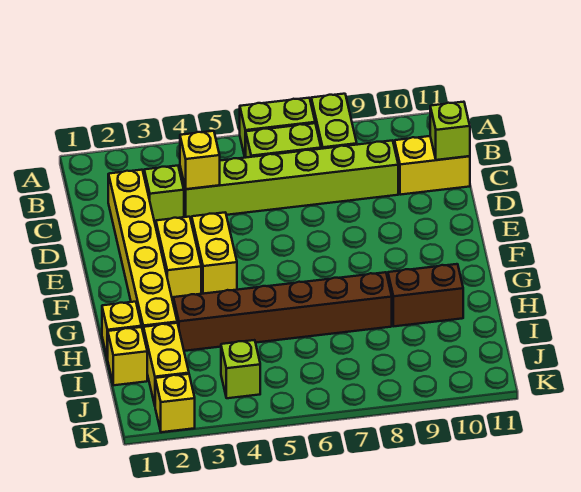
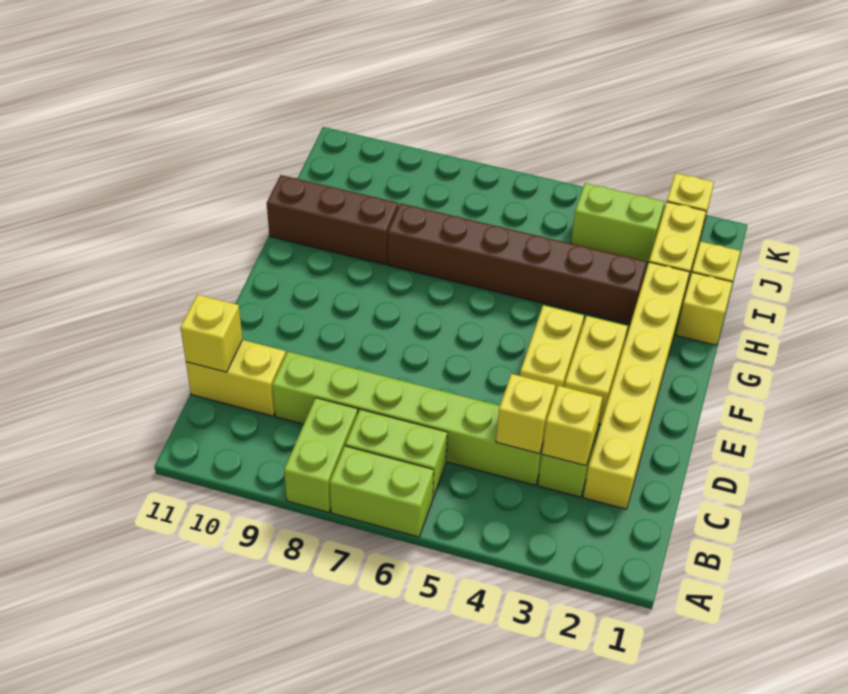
none -> yellow 1x1 brick [542,386,602,466]
lime 1x1 brick [430,102,470,160] -> yellow 1x1 brick [180,295,242,372]
brown 1x2 brick [388,264,463,326] -> brown 1x3 brick [267,175,398,265]
lime 1x1 brick [221,340,260,398] -> lime 1x2 brick [571,183,664,263]

